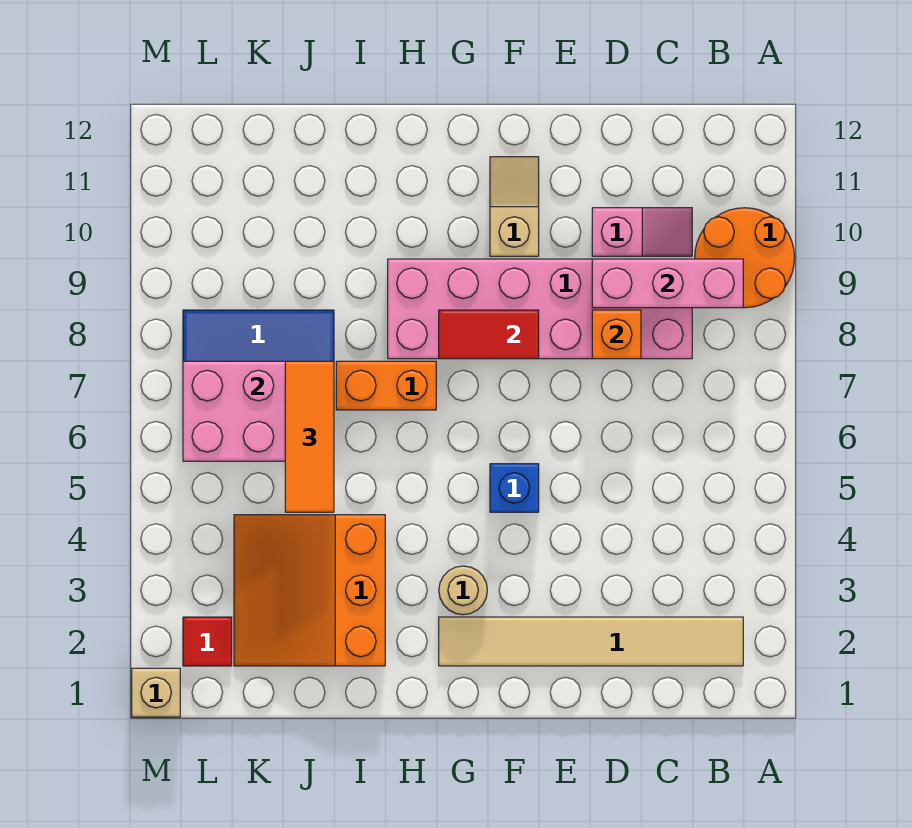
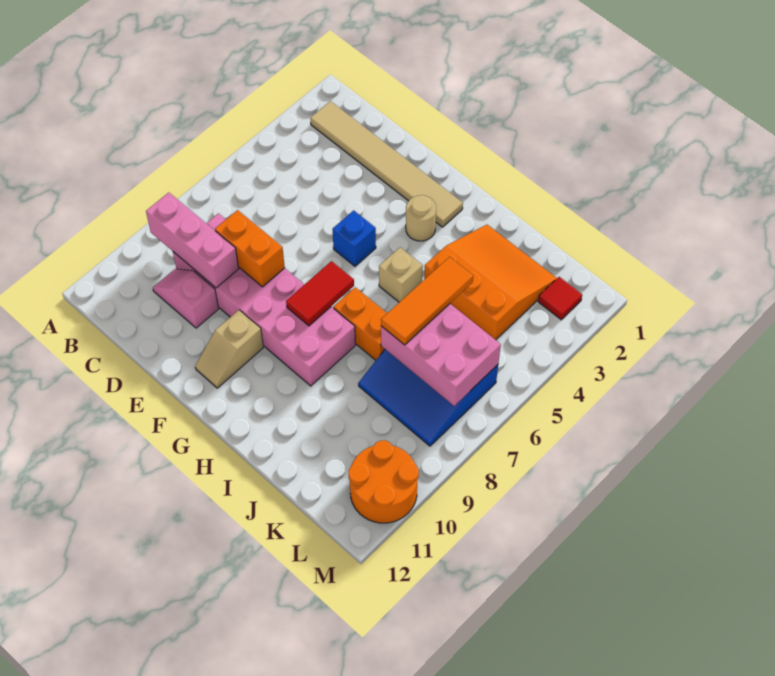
orange 2x2 round brick [695,208,795,308] -> orange 2x2 round brick moved to [349,440,419,523]
orange 1x1 brick [592,310,641,359] -> orange 1x2 brick [215,210,285,287]
red 1x2 tile [439,310,539,359] -> red 1x2 tile turned to [286,261,354,326]
orange 3x3 slope [234,515,385,666] -> orange 3x3 slope turned to [424,225,557,340]
tan 1x1 brick [132,668,180,717] -> tan 1x1 brick moved to [379,247,423,302]

